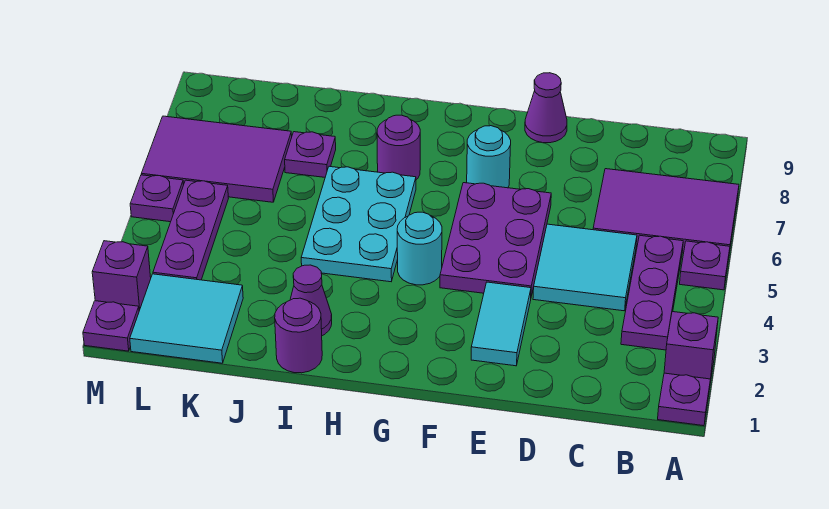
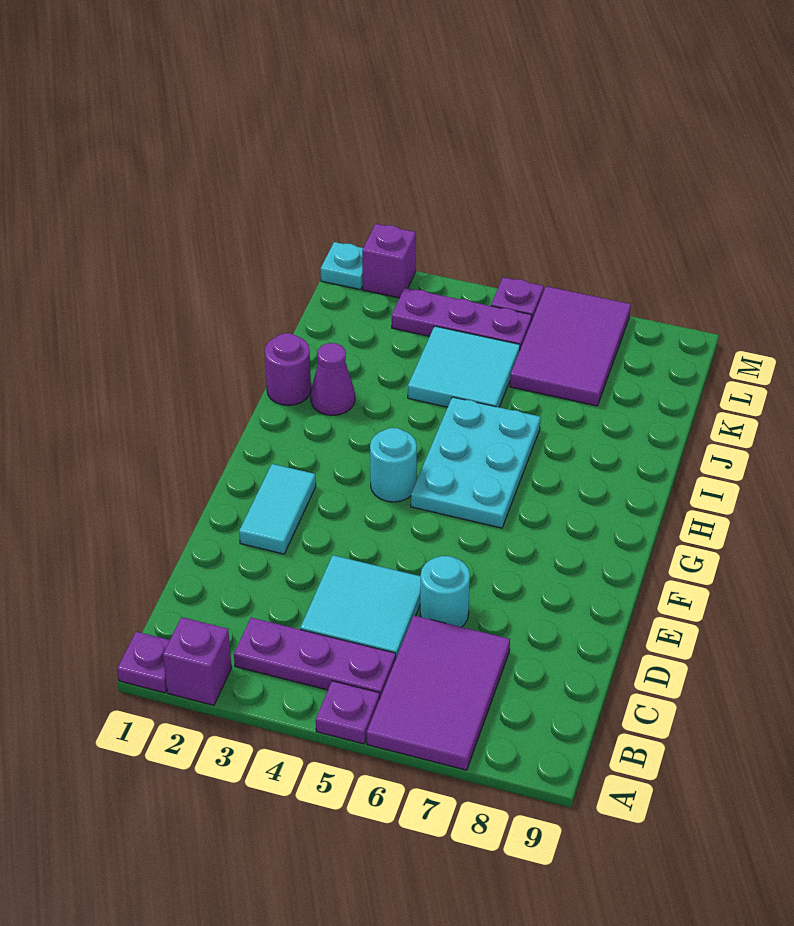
cyan 1x2 tile [471,282,531,366] -> cyan 1x2 tile turned to [239,464,316,554]
purple 2x3 plate [440,183,551,296] -> none
purple 1x1 cone [525,73,567,143] -> none
cyan 1x1 round brick [467,126,511,188] -> cyan 1x1 round brick moved to [420,556,470,627]
cyan 2x3 plate [301,166,416,282] -> cyan 2x3 plate turned to [411,397,541,528]
purple 1x1 round brick [377,115,420,180] -> none
purple 1x1 plate [285,132,336,177] -> none
cyan 2x2 tile [130,274,243,363] -> cyan 2x2 tile moved to [408,326,520,407]
purple 1x1 plate [83,301,139,351] -> cyan 1x1 plate [320,242,363,290]

